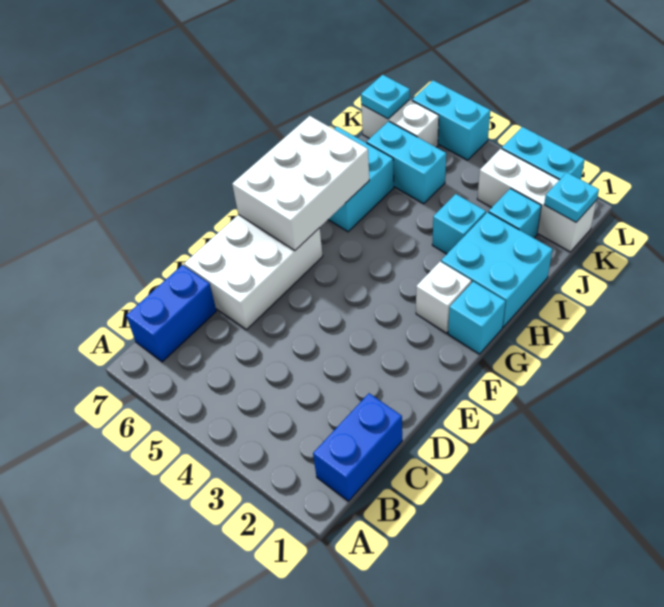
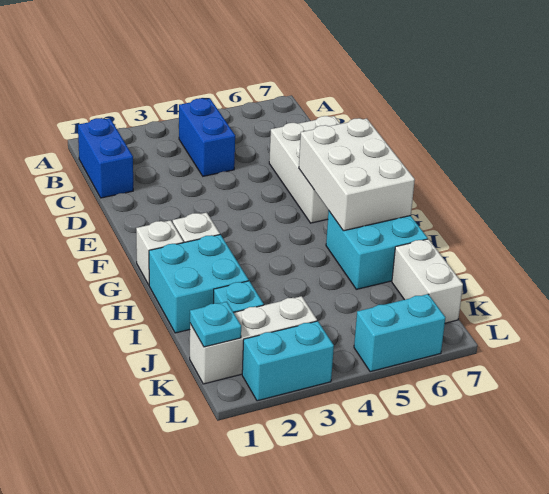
blue 1x2 brick [126,265,216,362] -> blue 1x2 brick moved to [179,98,235,176]
cyan 1x1 brick [448,282,506,354] -> white 1x1 brick [136,220,183,285]
cyan 1x1 brick [432,194,486,254] -> none
cyan 1x2 brick [367,121,446,204] -> none
white 1x2 brick [361,100,439,147] -> white 1x2 brick turned to [392,239,463,323]
cyan 1x1 plate [361,75,410,119] -> none

